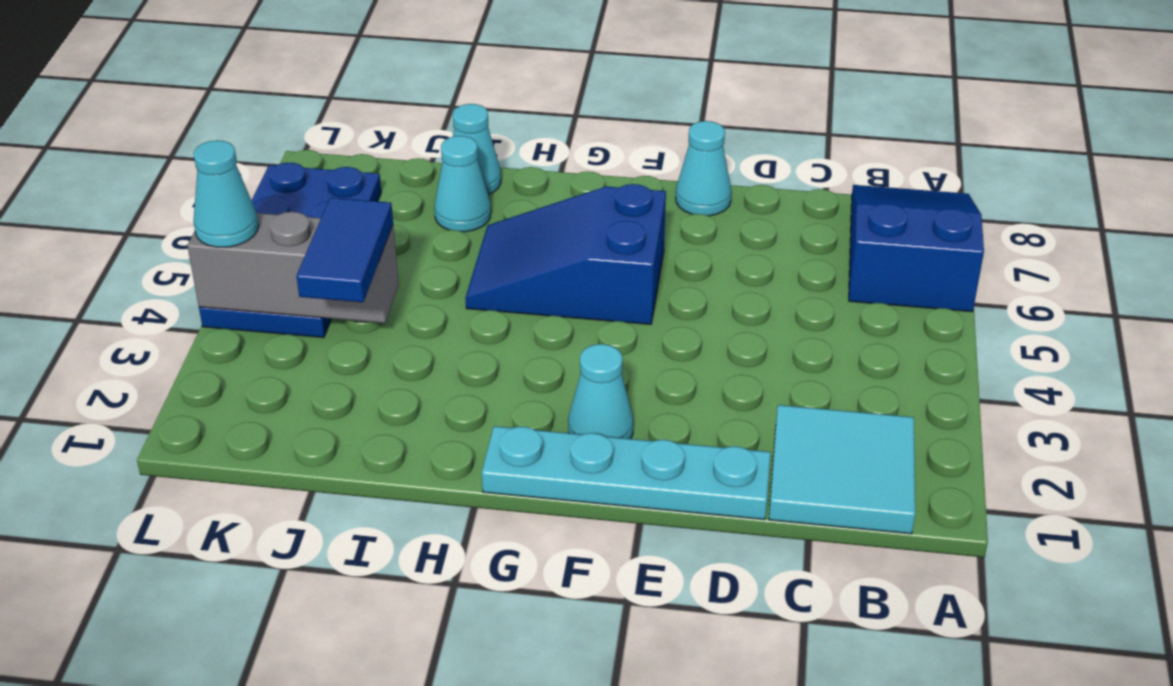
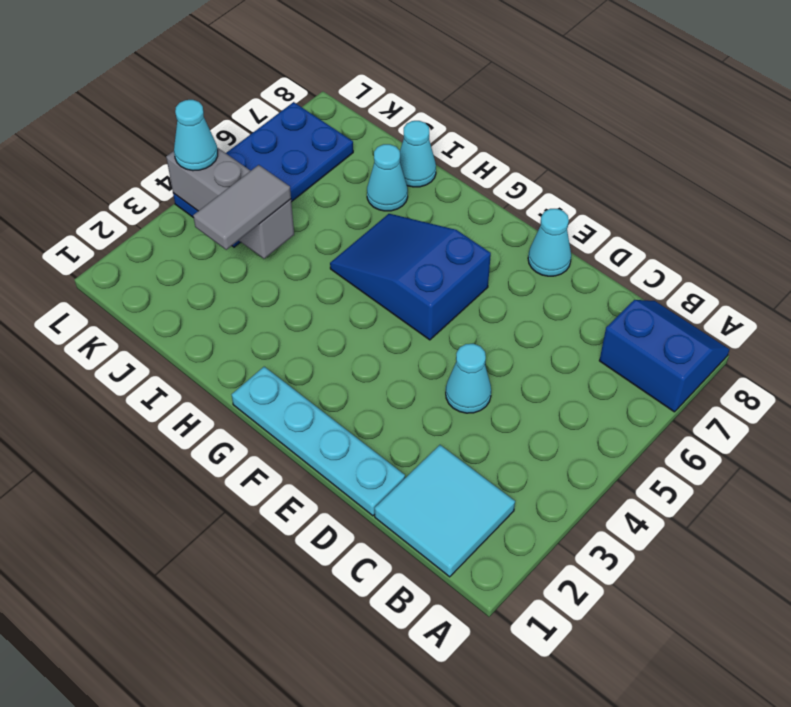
blue 2x3 slope [849,185,984,312] -> blue 2x2 slope [599,300,730,412]
cyan 1x1 cone [568,344,633,439] -> cyan 1x1 cone moved to [446,344,491,413]
blue 1x2 tile [296,198,393,302] -> grey 1x2 tile [193,165,291,250]

